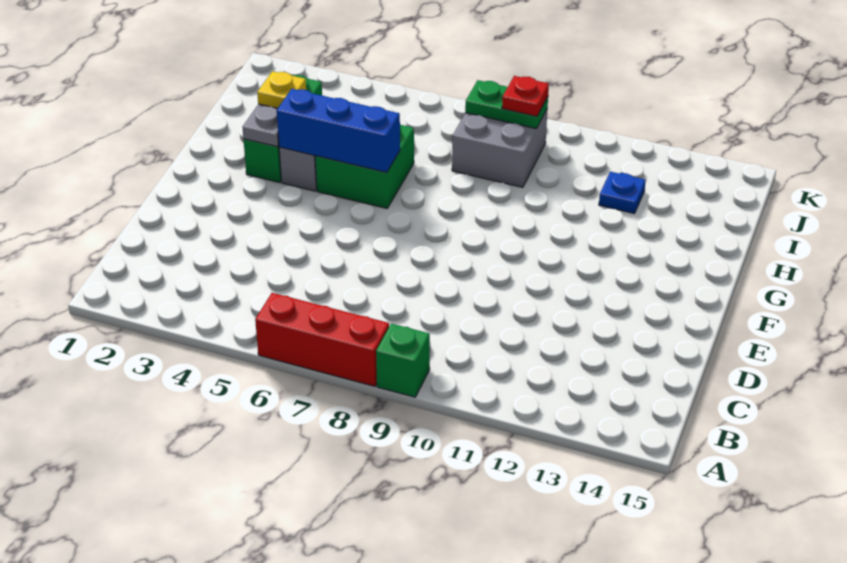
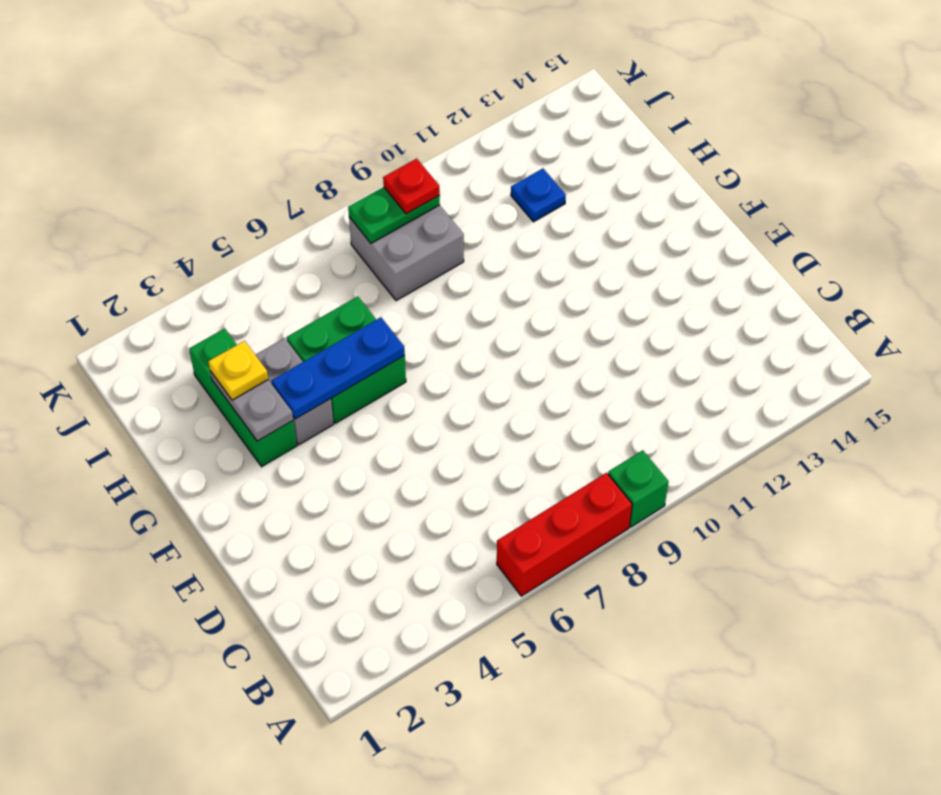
blue 1x3 brick [277,89,400,172] -> blue 1x3 plate [271,318,405,419]

